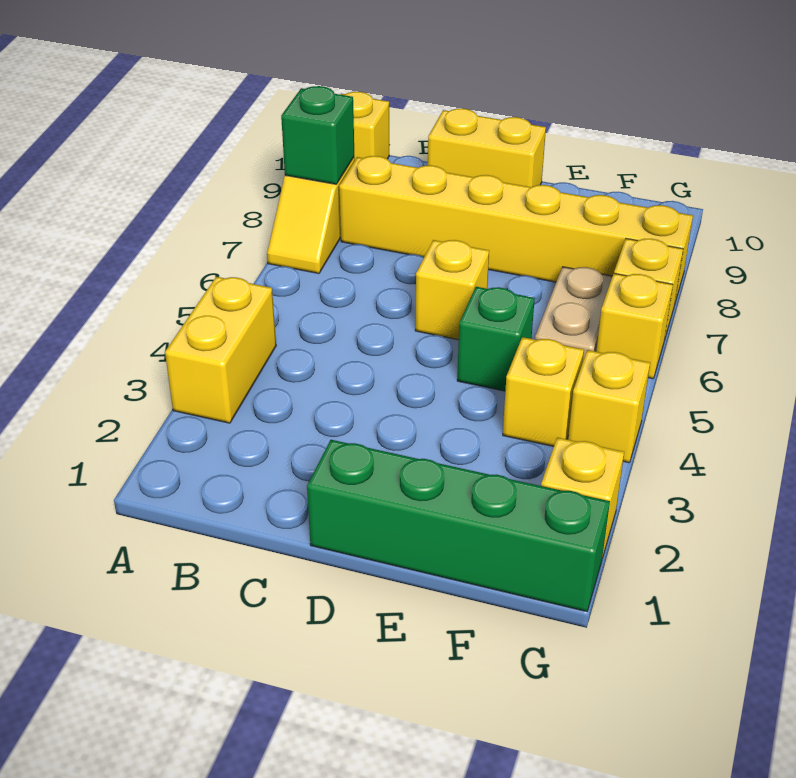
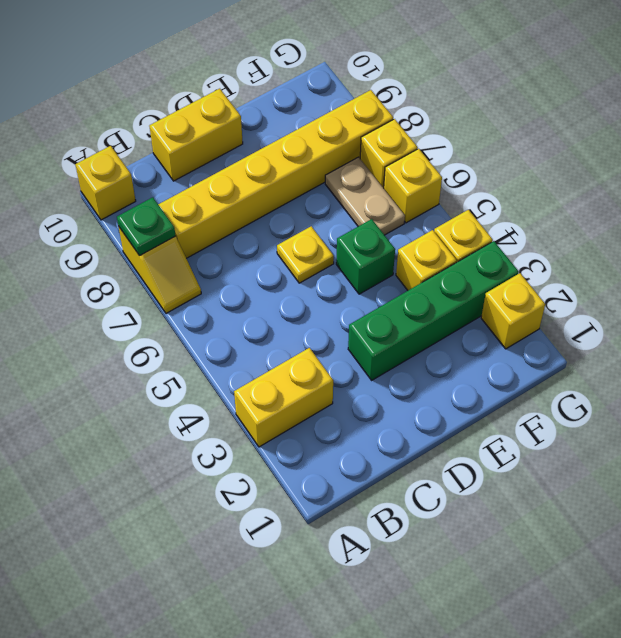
yellow 1x2 brick [165,277,276,423] -> yellow 1x2 brick turned to [234,348,333,447]
green 1x1 brick [281,86,354,184] -> green 1x1 plate [117,197,176,256]
green 1x4 brick [307,440,610,612] -> green 1x4 brick moved to [348,241,519,380]
yellow 1x1 brick [415,240,489,340] -> yellow 1x1 plate [277,226,334,283]

